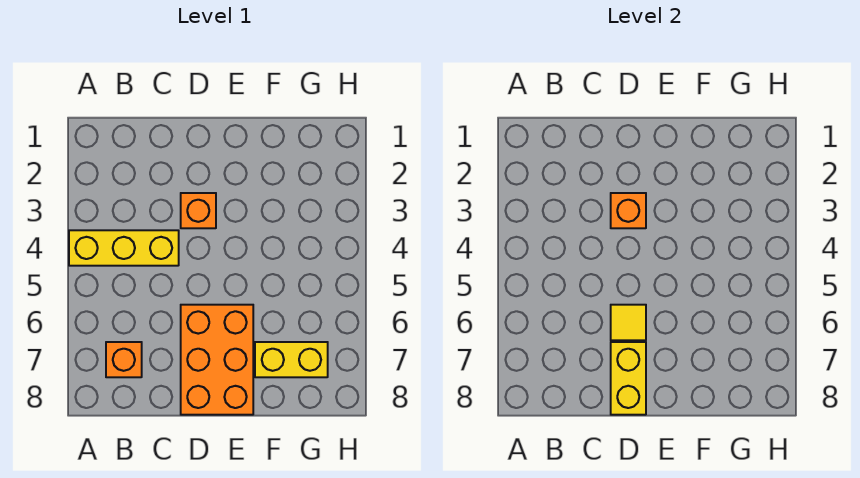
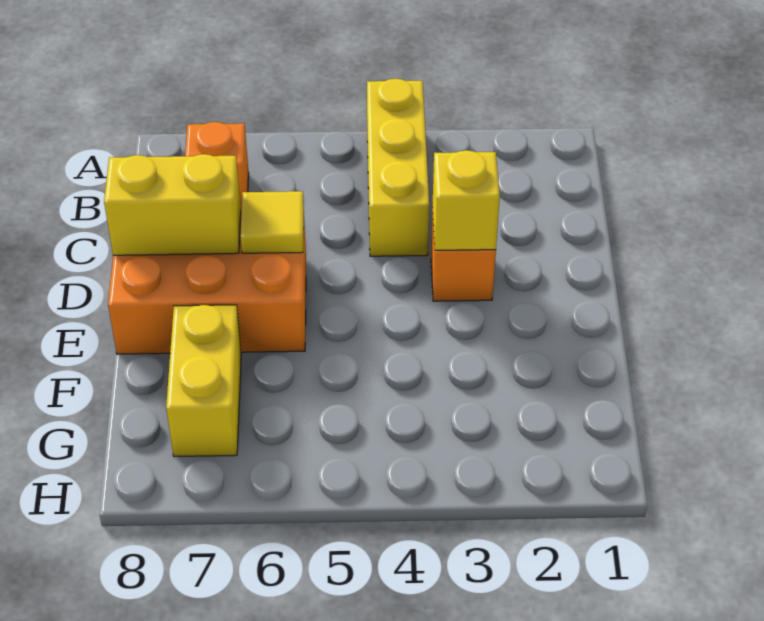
orange 1x1 brick [611,193,646,228] -> yellow 1x1 brick [432,150,500,250]

